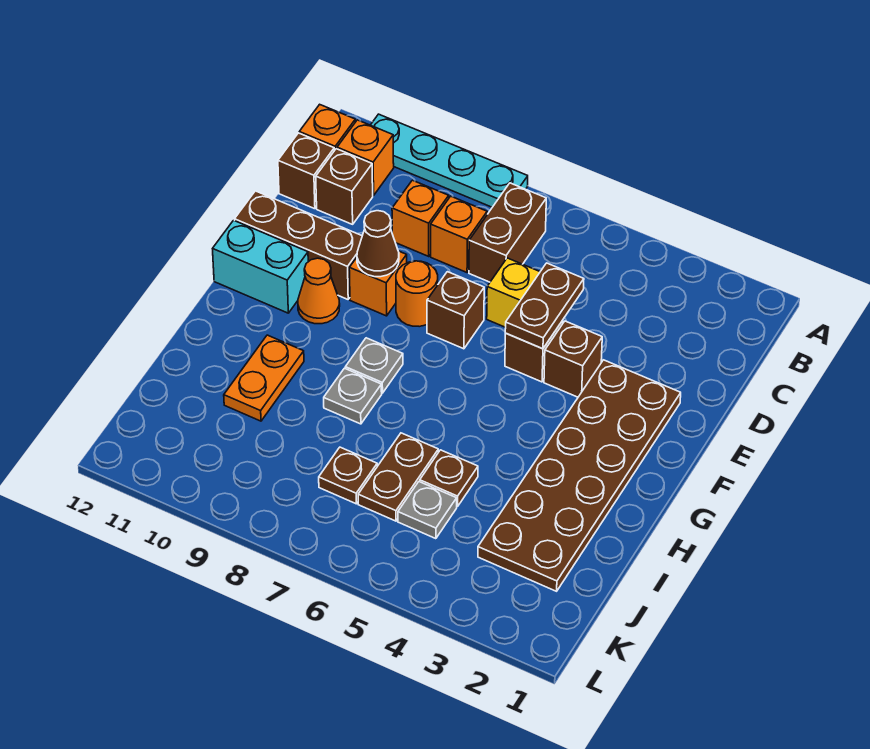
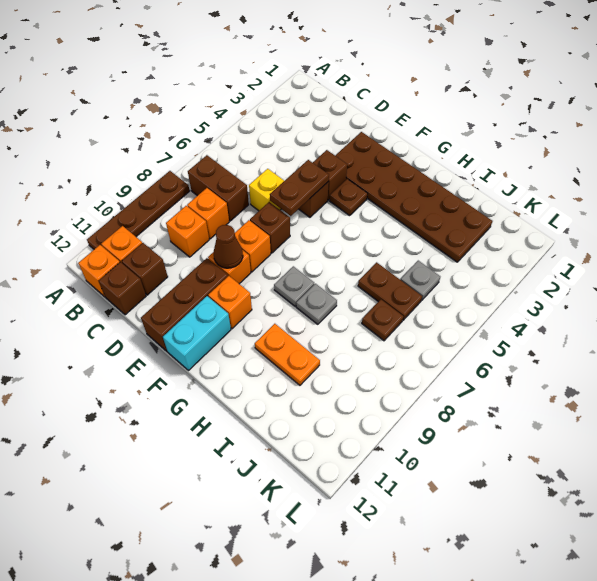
cyan 1x4 plate [371,114,528,207] -> brown 1x4 plate [87,171,190,249]
brown 1x2 plate [505,263,584,349] -> brown 1x2 plate turned to [270,160,329,216]
orange 1x1 round brick [396,261,438,327] -> orange 1x1 brick [235,220,271,272]
orange 1x1 cone [298,258,340,324] -> orange 1x1 brick [208,276,252,329]
brown 1x1 plate [420,450,478,507] -> brown 1x1 plate moved to [329,179,368,216]

